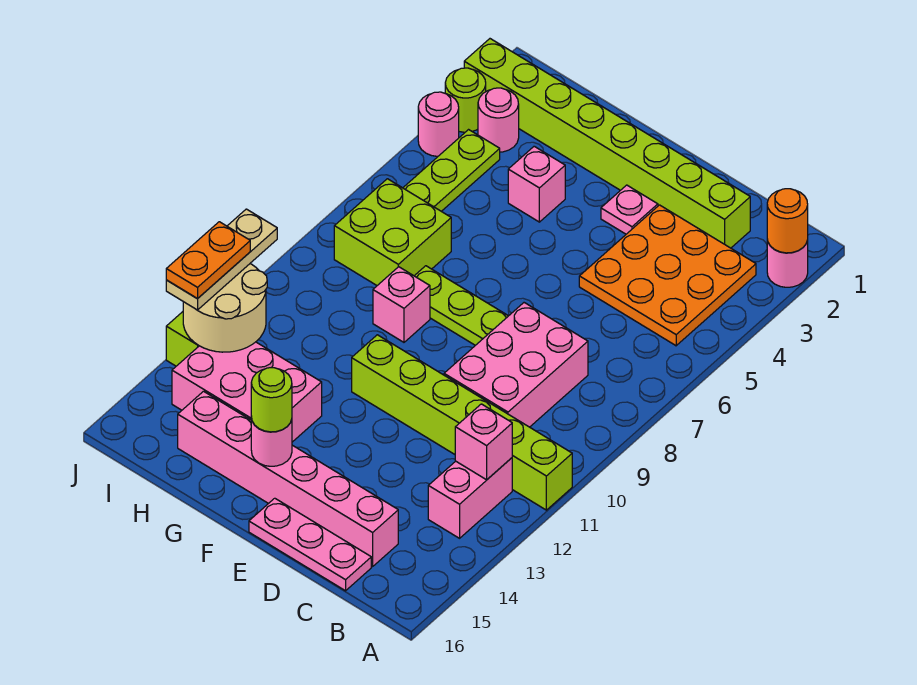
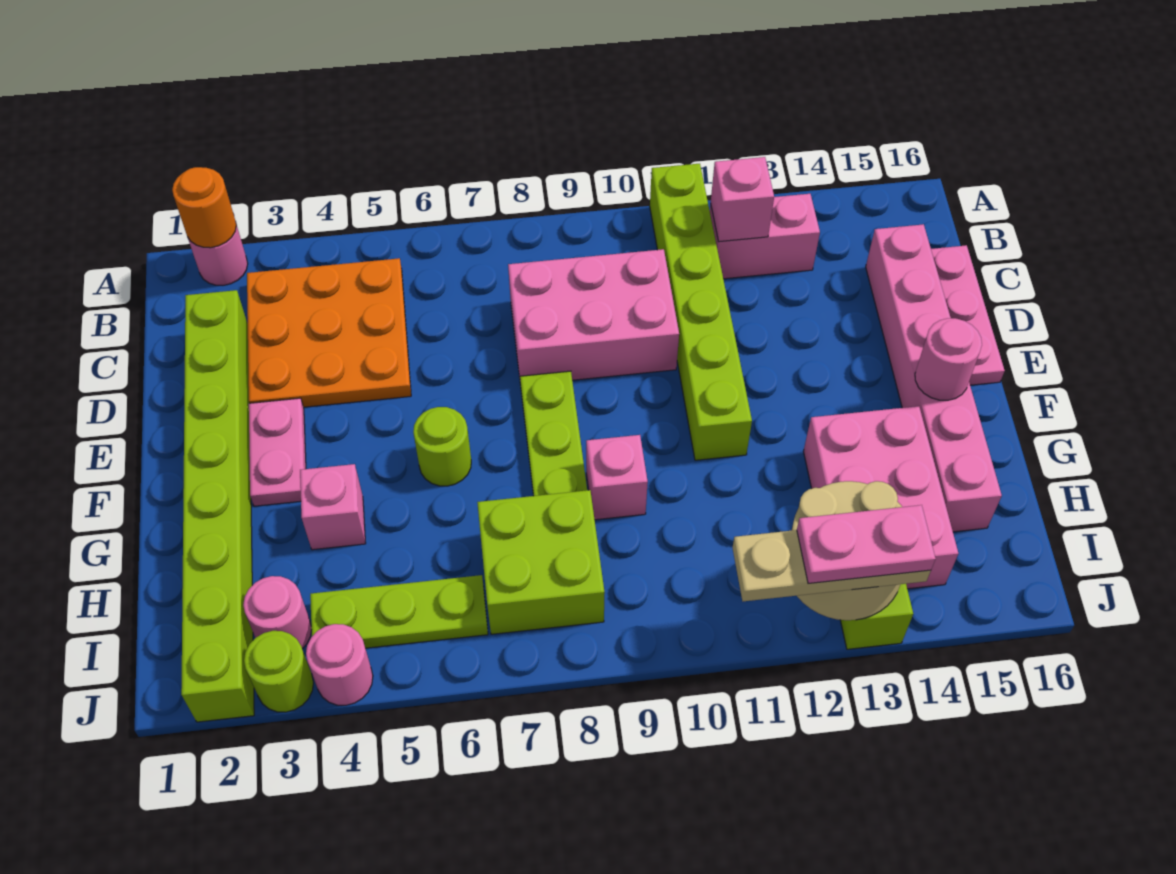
pink 1x1 plate [601,185,658,234] -> pink 1x2 plate [249,398,306,506]
lime 1x1 round brick [251,368,292,432] -> lime 1x1 round brick moved to [413,407,471,486]
orange 1x2 plate [166,222,250,299] -> pink 1x2 plate [797,505,936,584]

